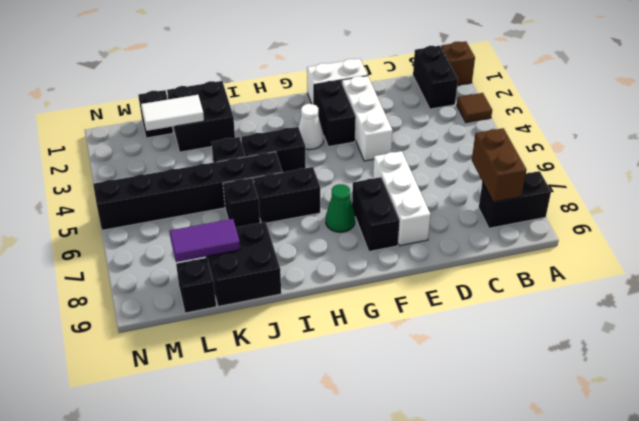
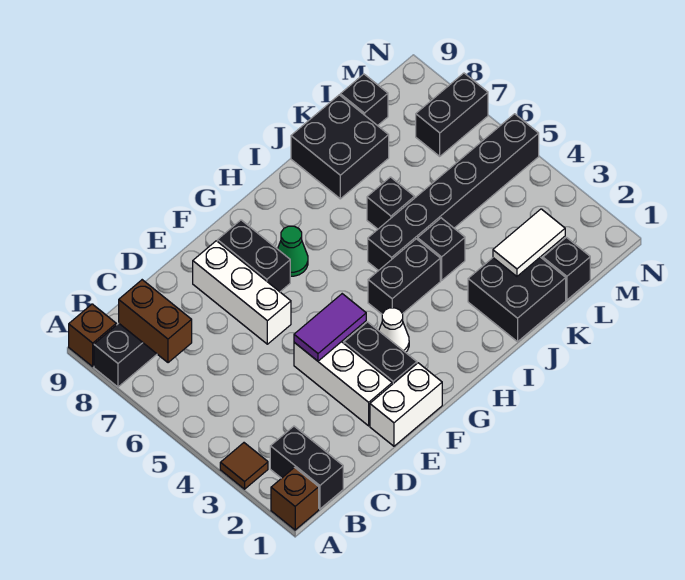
none -> brown 1x1 brick [69,304,116,366]
black 1x2 brick [254,167,320,223] -> black 1x2 brick moved to [416,73,488,156]
purple 1x2 tile [170,219,240,262] -> purple 1x2 tile moved to [294,294,366,361]

